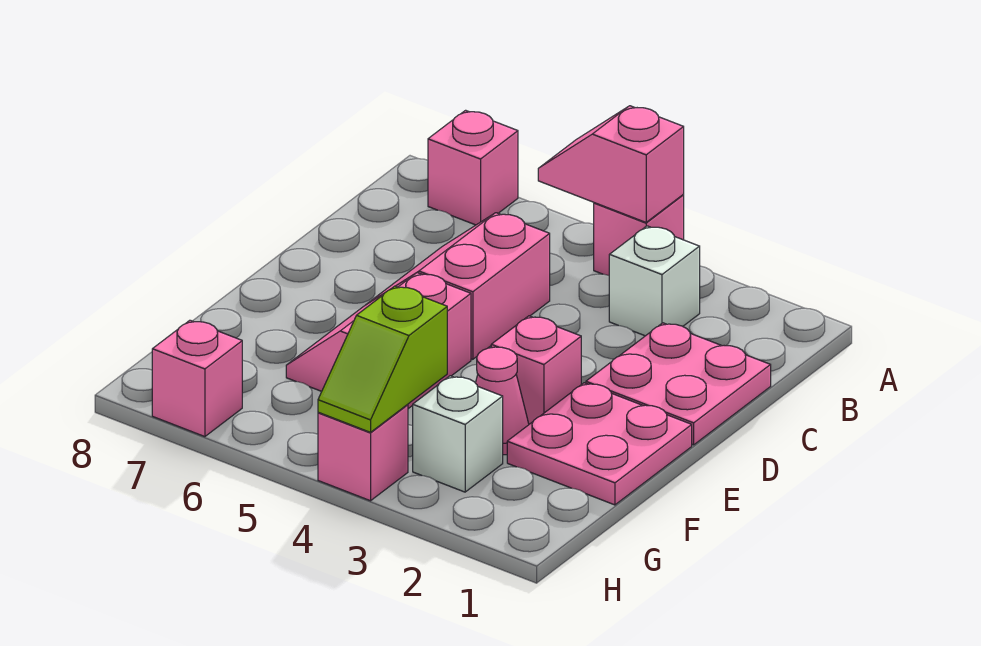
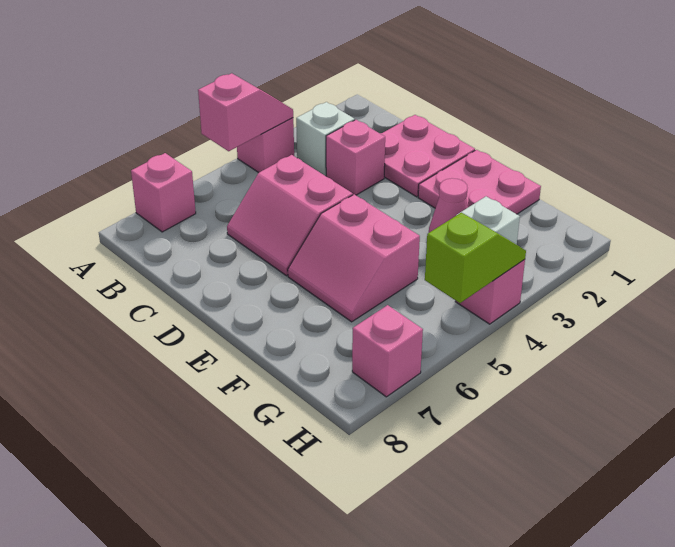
pink 1x2 slope [538,106,684,222] -> pink 1x2 slope turned to [198,73,293,151]
pink 1x1 brick [491,316,581,424] -> pink 1x1 brick moved to [326,120,385,195]
lime 1x2 slope [318,286,447,432] -> lime 1x2 slope turned to [425,213,526,303]

